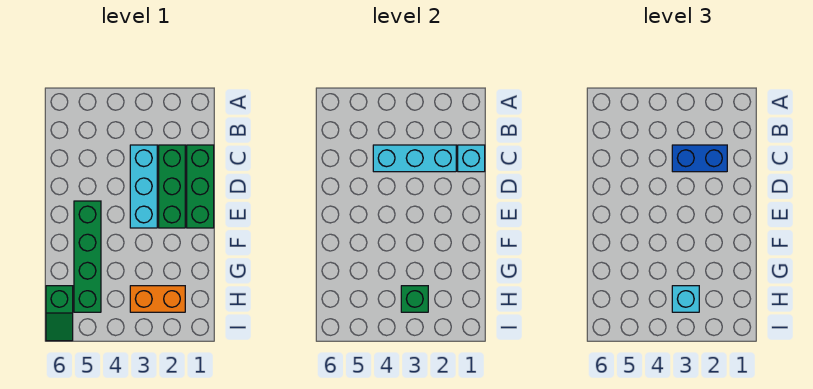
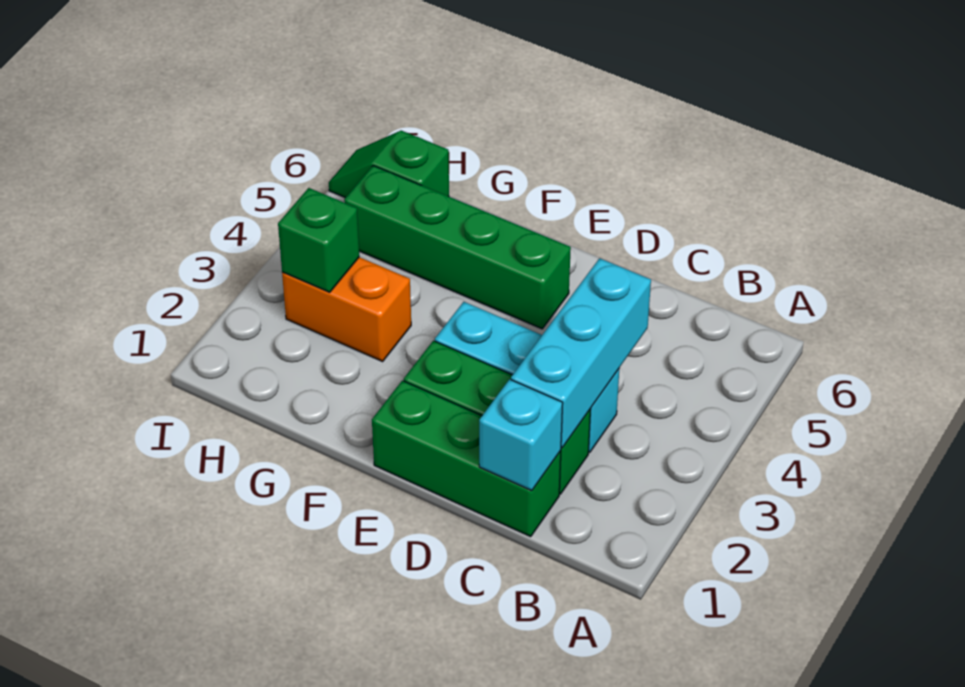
blue 1x2 brick [672,145,727,172] -> none
orange 1x2 brick [130,286,185,312] -> orange 1x2 brick turned to [282,257,411,361]
cyan 1x1 brick [672,286,699,312] -> none

